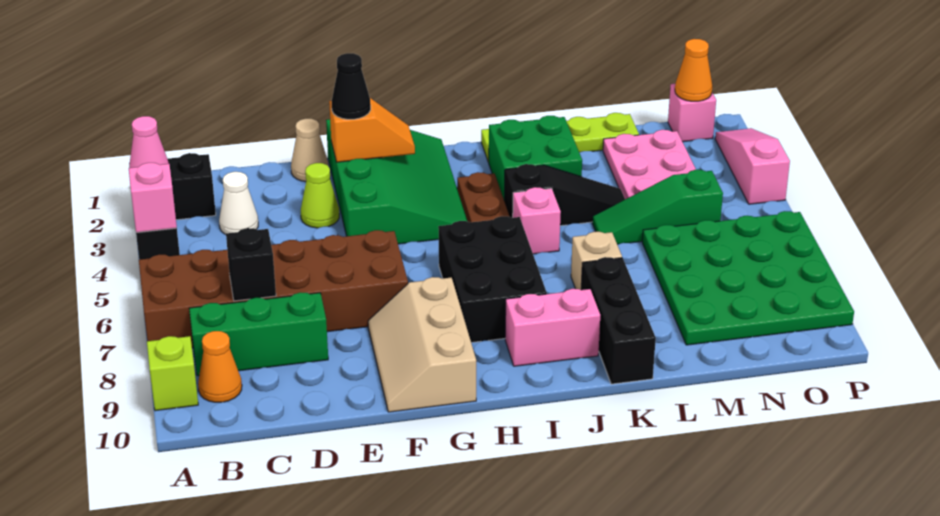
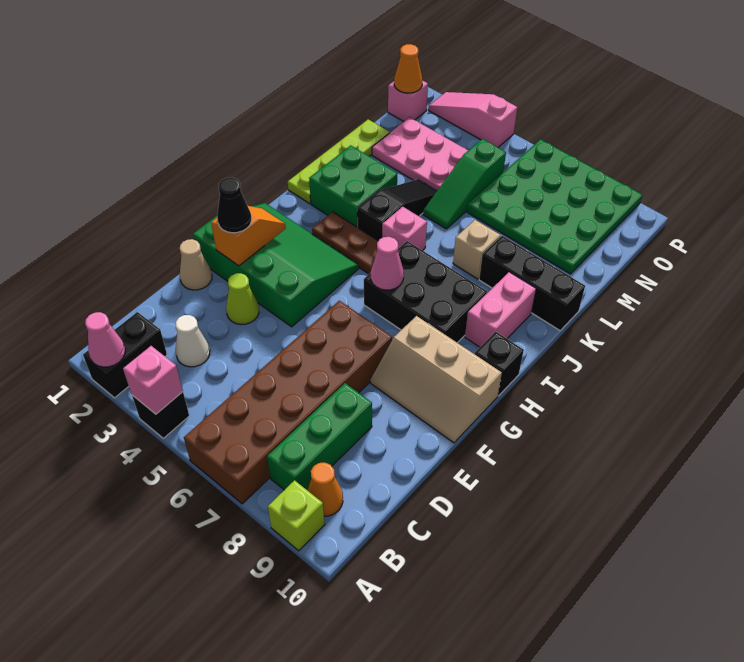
black 1x1 brick [226,228,276,301] -> black 1x1 brick moved to [475,332,524,396]
none -> pink 1x1 cone [371,237,404,290]

